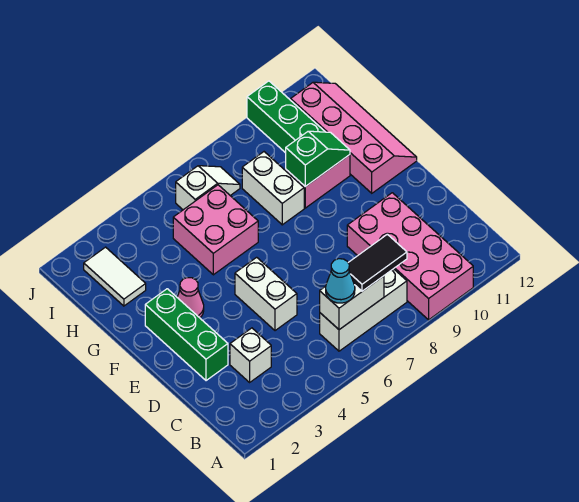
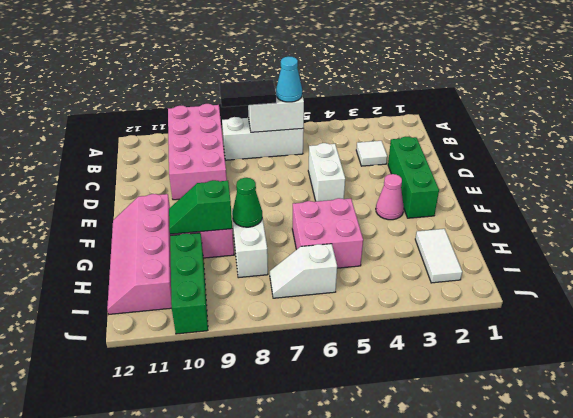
white 1x1 brick [230,328,271,382] -> white 1x1 tile [356,141,387,166]
none -> green 1x1 cone [232,178,262,227]

